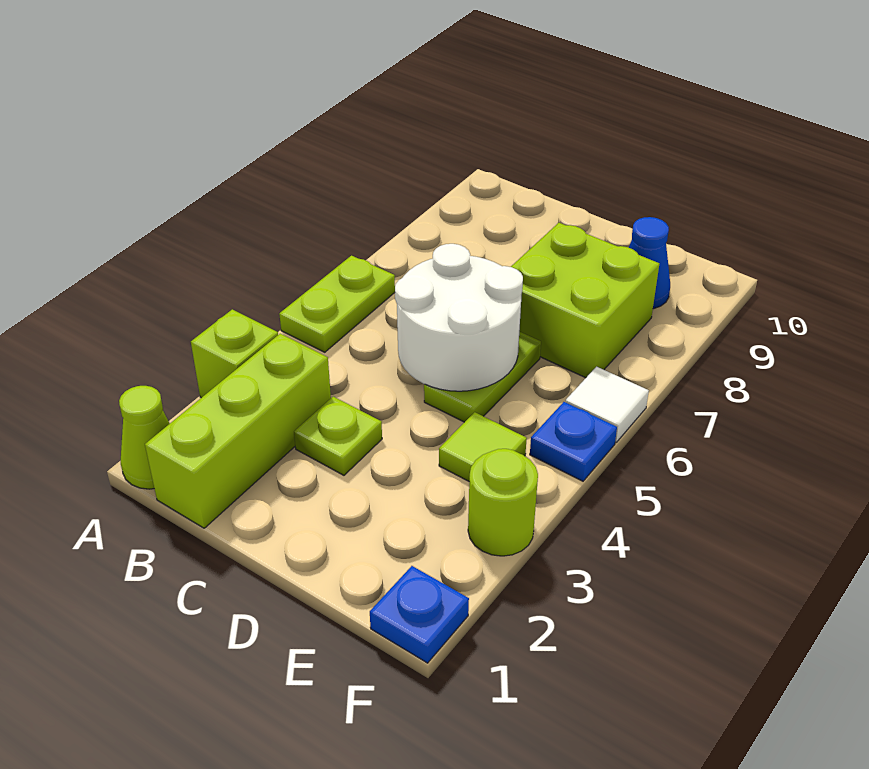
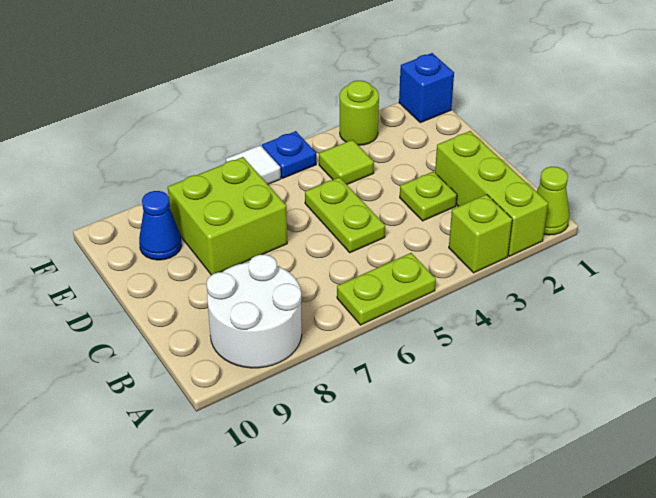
lime 1x3 brick [145,334,331,528] -> lime 1x3 brick turned to [435,131,548,256]
white 2x2 round brick [395,244,523,391] -> white 2x2 round brick moved to [207,254,302,368]
lime 1x2 plate [424,332,541,422] -> lime 1x2 plate turned to [305,177,385,253]
blue 1x1 plate [370,566,469,663] -> blue 1x1 brick [399,53,454,123]

